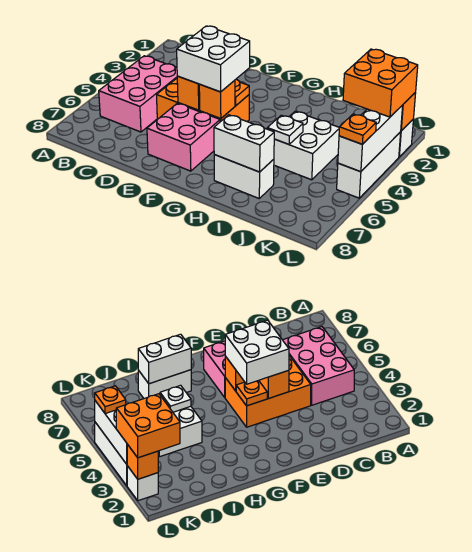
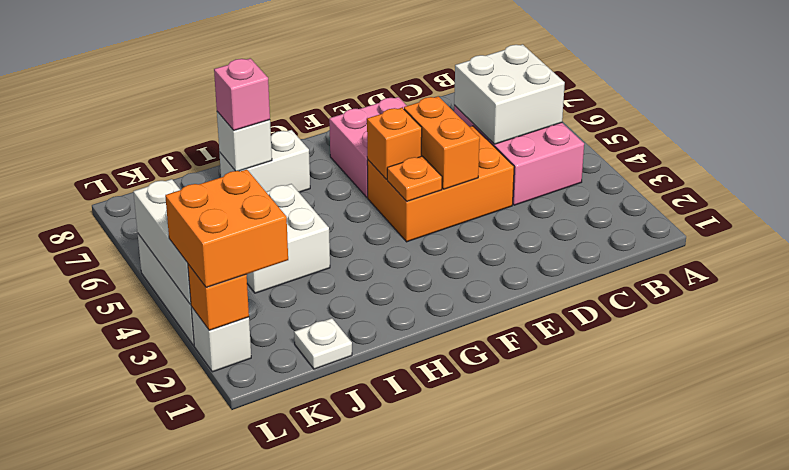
white 2x2 brick [177,26,250,92] -> white 2x2 brick moved to [454,44,565,144]
white 1x2 brick [214,115,274,172] -> white 1x1 brick [217,112,272,171]
white 1x1 plate [267,115,303,144] -> white 1x1 plate moved to [294,318,352,369]
none -> pink 1x1 brick [214,58,270,130]
orange 1x1 plate [339,114,376,144] -> none

